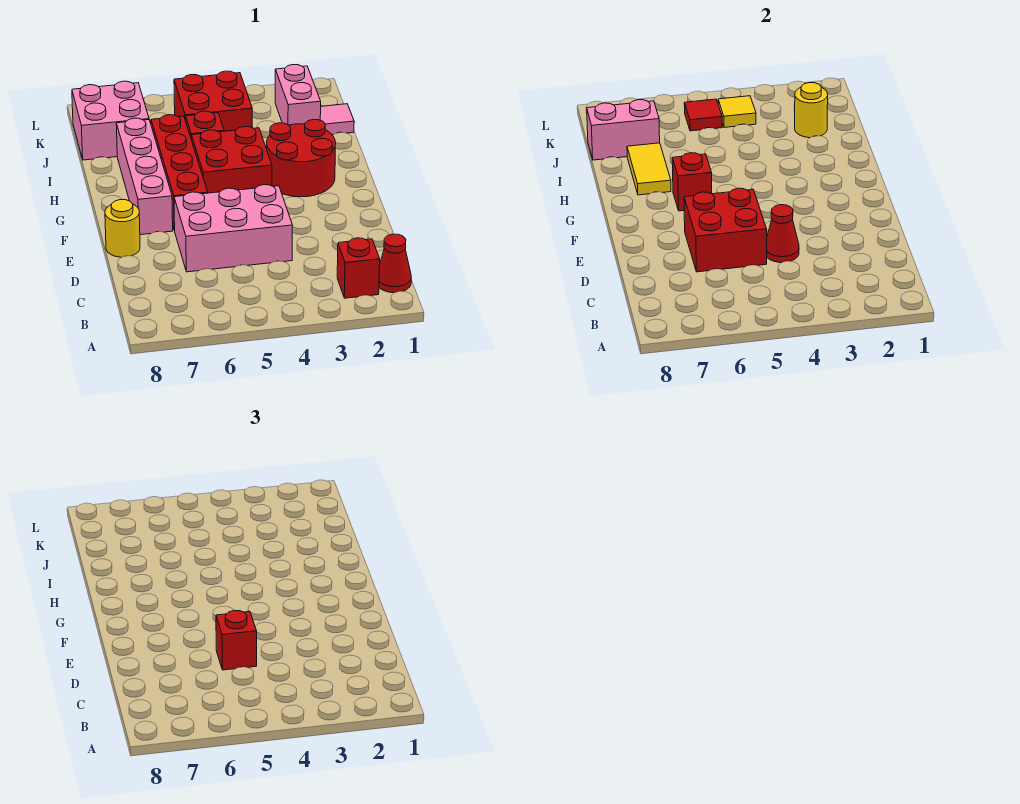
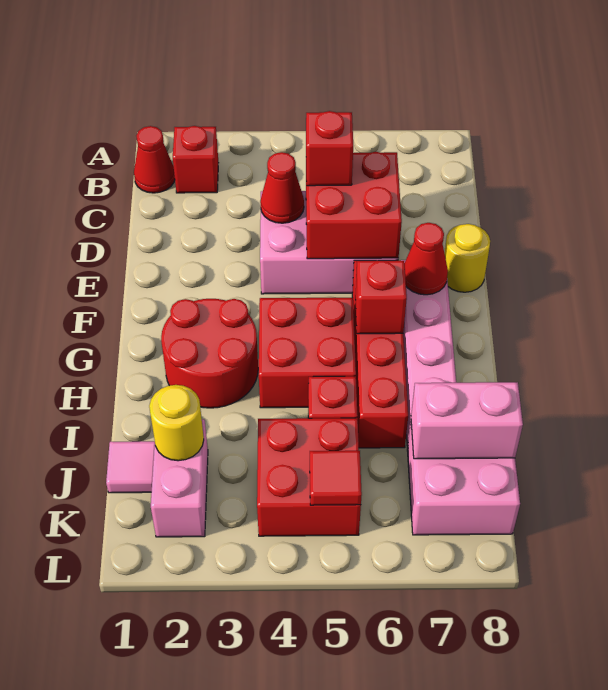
none -> red 1x1 cone [404,223,448,295]
yellow 1x2 tile [627,143,671,195] -> none
yellow 1x1 tile [718,96,756,128] -> none

